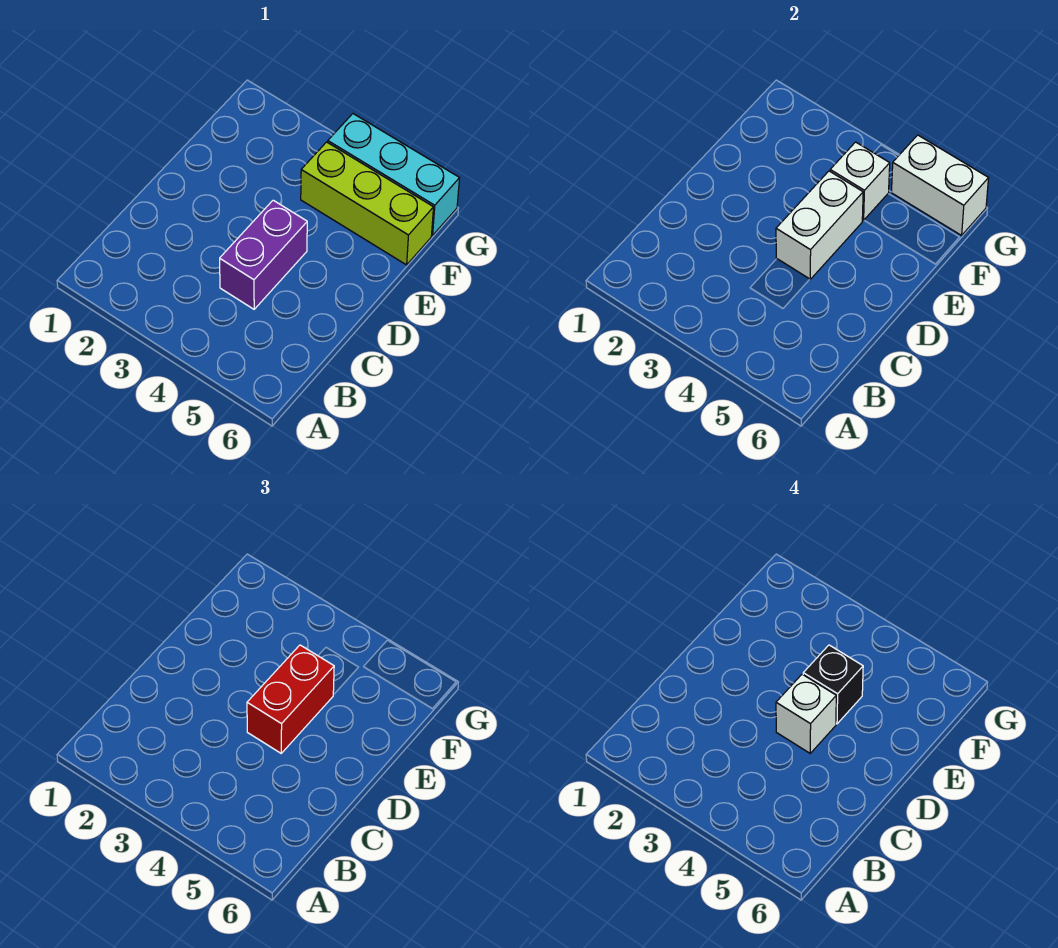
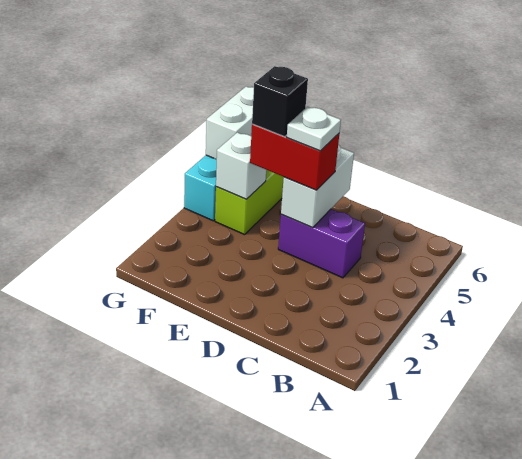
white 1x2 brick [776,171,863,279] -> white 1x2 brick turned to [281,145,354,228]
white 1x1 brick [776,674,836,753] -> white 1x1 plate [287,107,341,151]

